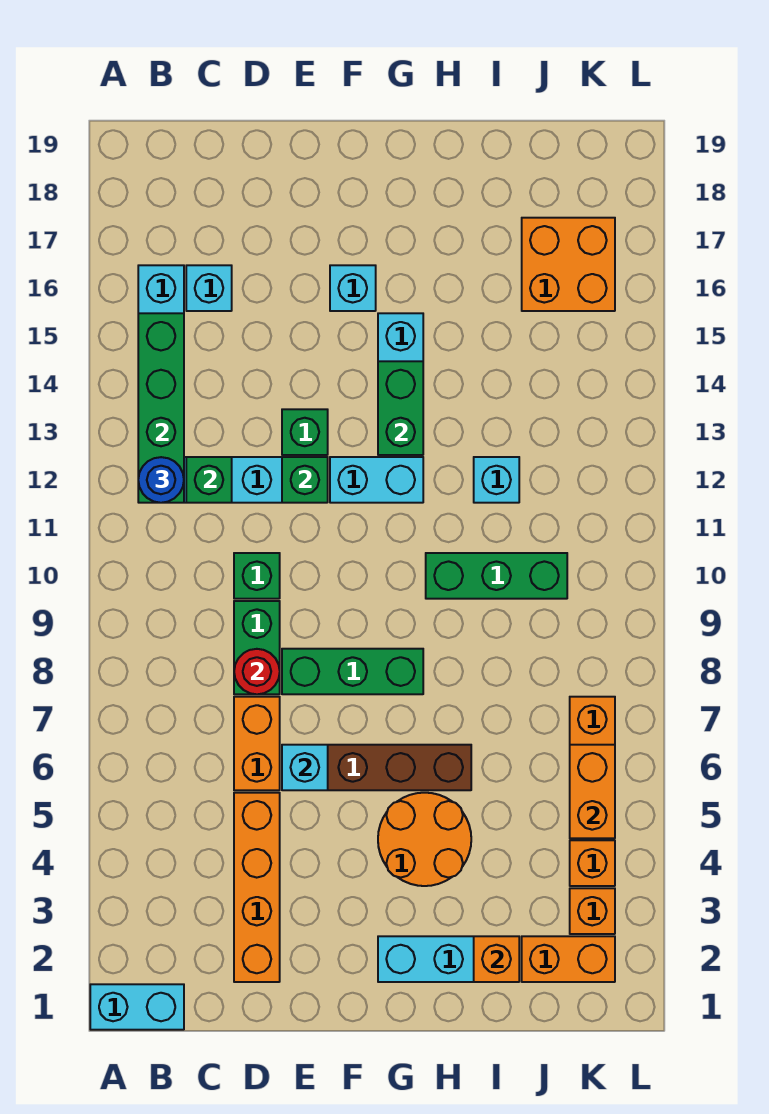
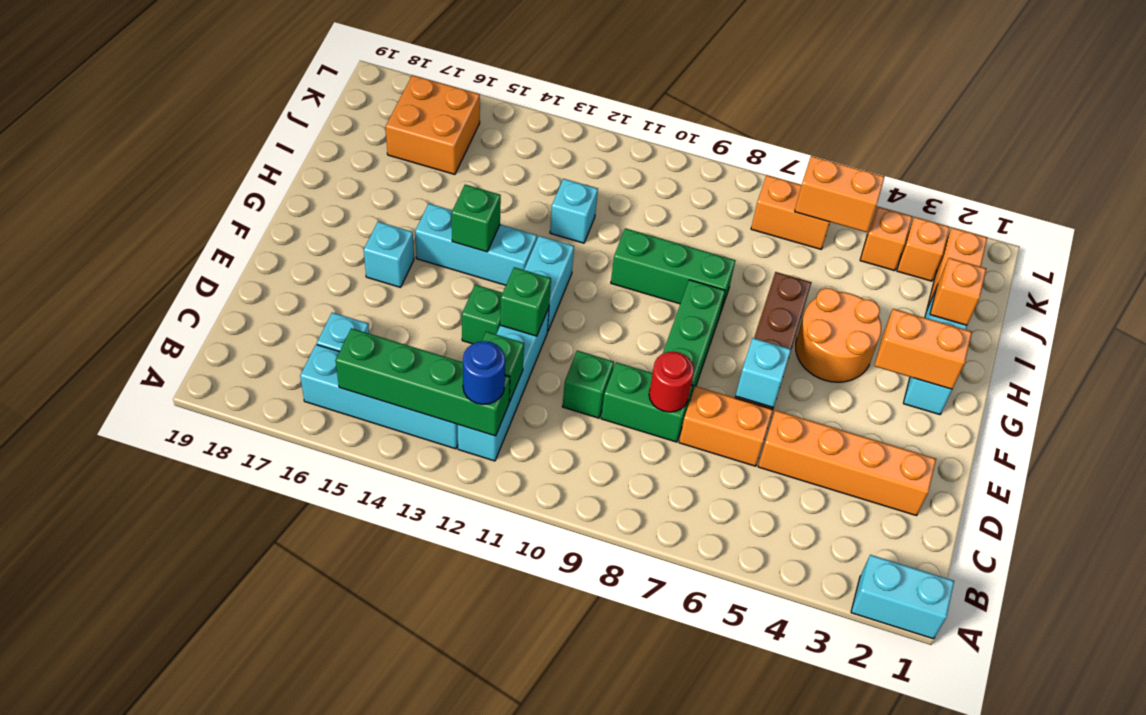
cyan 1x2 brick [90,984,184,1030] -> cyan 1x2 brick turned to [851,555,954,639]
none -> orange 1x2 brick [875,309,972,389]
green 1x2 brick [378,361,423,455] -> green 1x1 brick [452,185,501,252]
green 1x3 brick [426,553,567,599] -> green 1x3 brick turned to [611,228,735,313]

